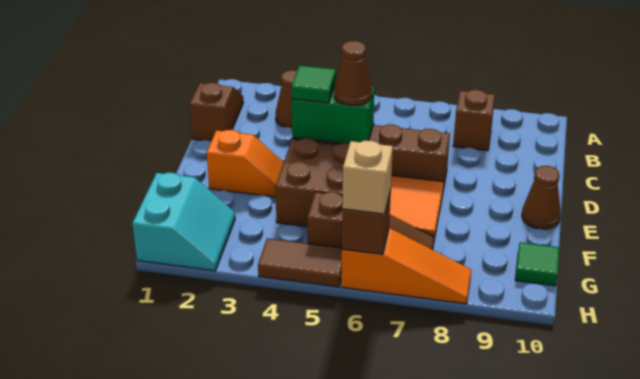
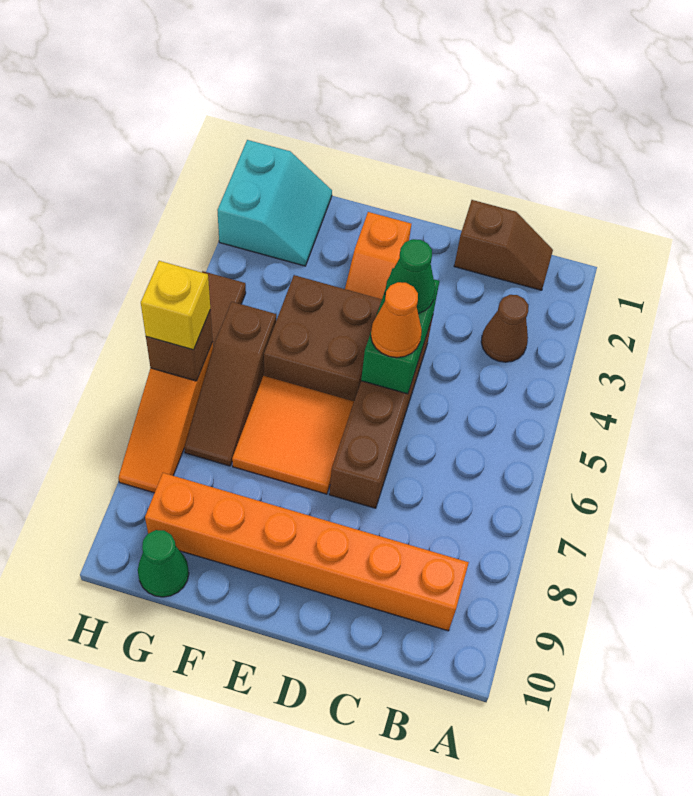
brown 1x1 brick [453,90,495,151] -> none
none -> orange 1x6 brick [145,473,469,631]
green 1x1 tile [291,65,336,103] -> green 1x1 cone [385,239,435,314]
brown 1x1 cone [334,41,372,105] -> orange 1x1 cone [371,282,422,358]
brown 1x1 cone [522,166,561,229] -> none
cyan 2x2 slope [132,173,235,271] -> cyan 2x2 slope turned to [217,140,332,266]
green 1x1 tile [515,242,559,286] -> green 1x1 cone [138,530,189,597]
tan 1x1 brick [342,141,393,214] -> yellow 1x1 brick [141,261,210,350]

